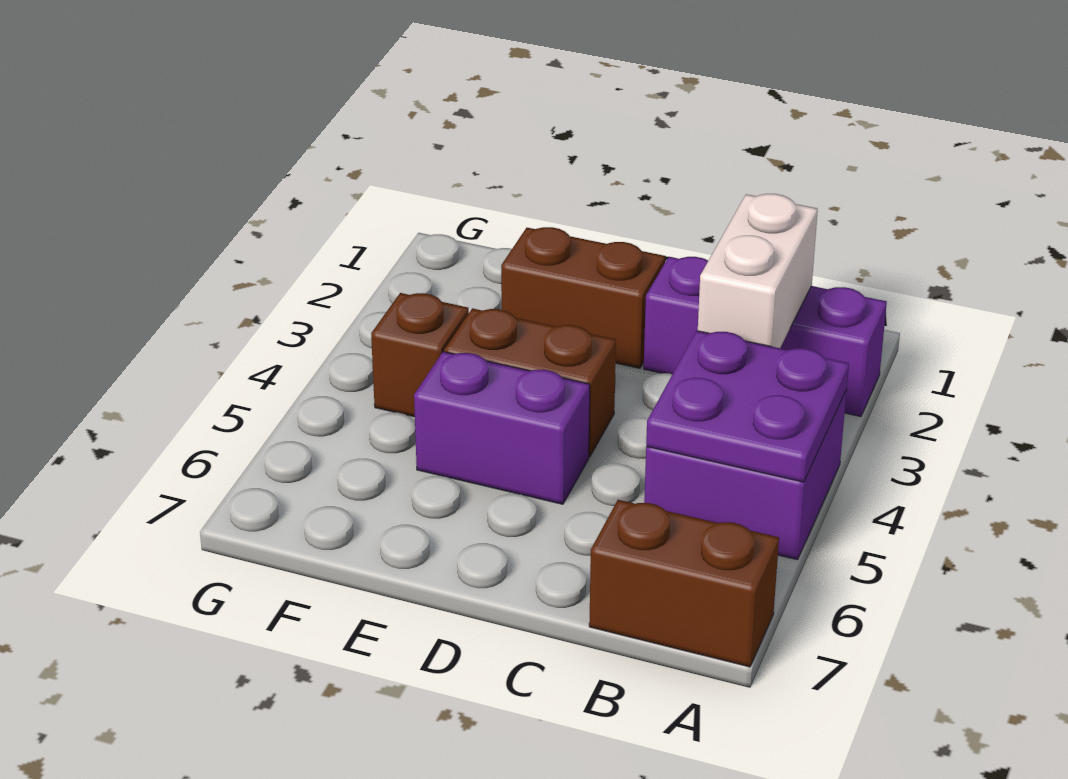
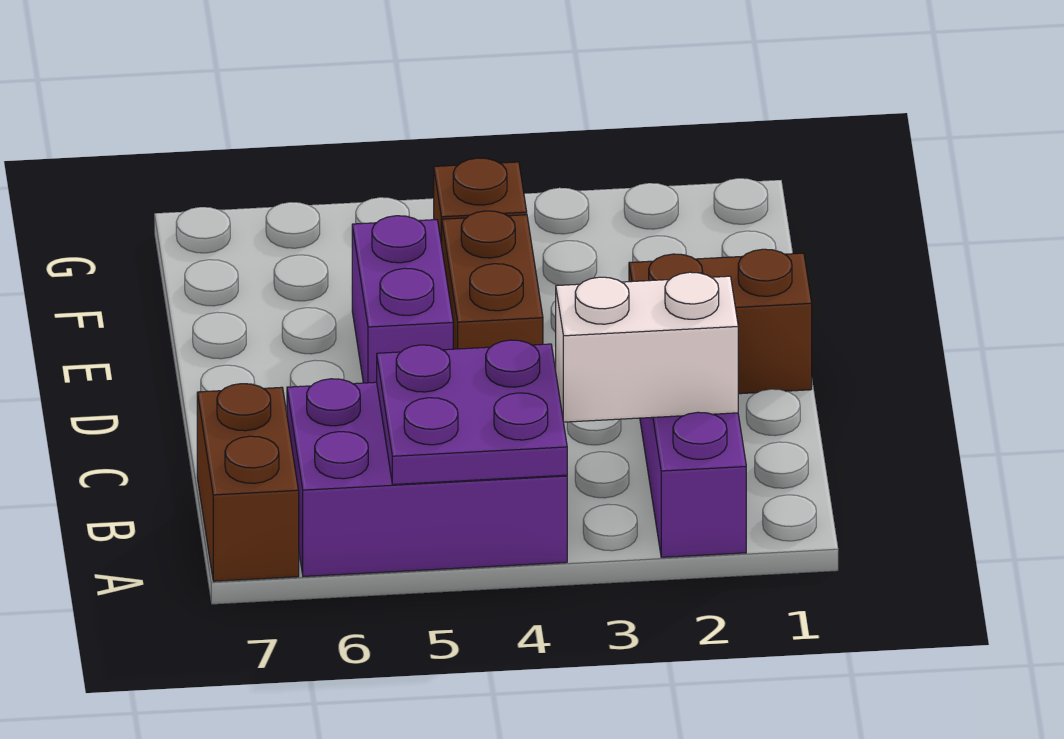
purple 2x2 brick [644,390,847,560] -> purple 2x3 brick [287,379,567,577]
brown 1x2 brick [501,227,665,368] -> brown 1x2 brick turned to [629,249,812,394]

